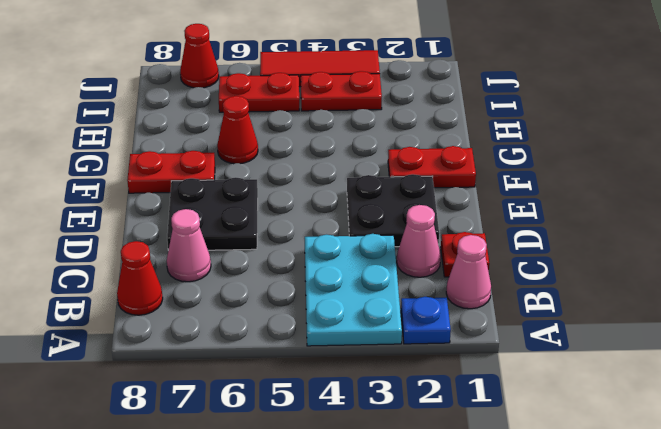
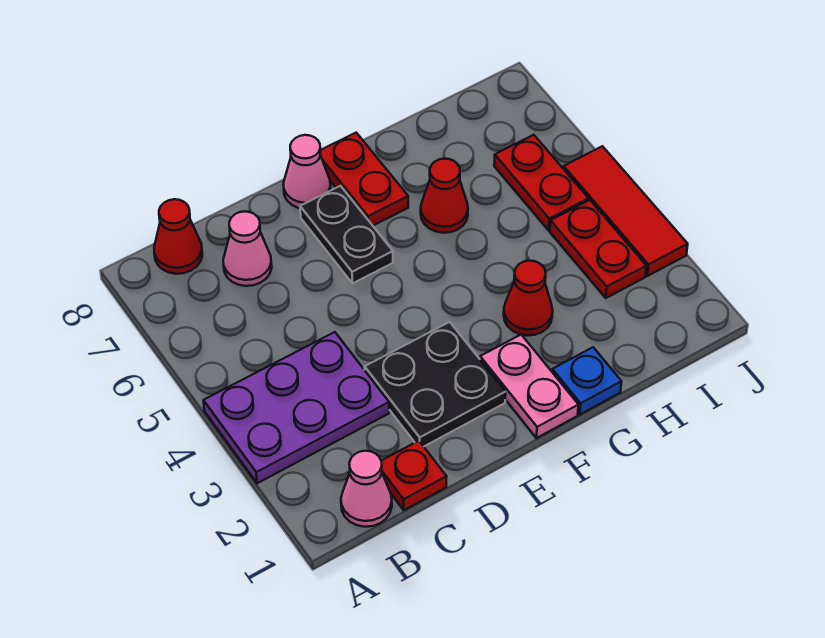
blue 1x1 plate [401,297,451,344] -> blue 1x1 plate moved to [552,347,622,414]
cyan 2x3 plate [305,234,402,346] -> purple 2x3 plate [204,332,389,483]
pink 1x1 cone [397,205,441,277] -> pink 1x1 cone moved to [283,135,331,208]
black 2x2 plate [167,177,258,250] -> black 1x2 plate [300,186,393,283]
red 1x2 plate [388,146,476,188] -> pink 1x2 plate [480,335,578,438]
red 1x1 cone [180,24,219,88] -> red 1x1 cone moved to [504,261,553,336]

